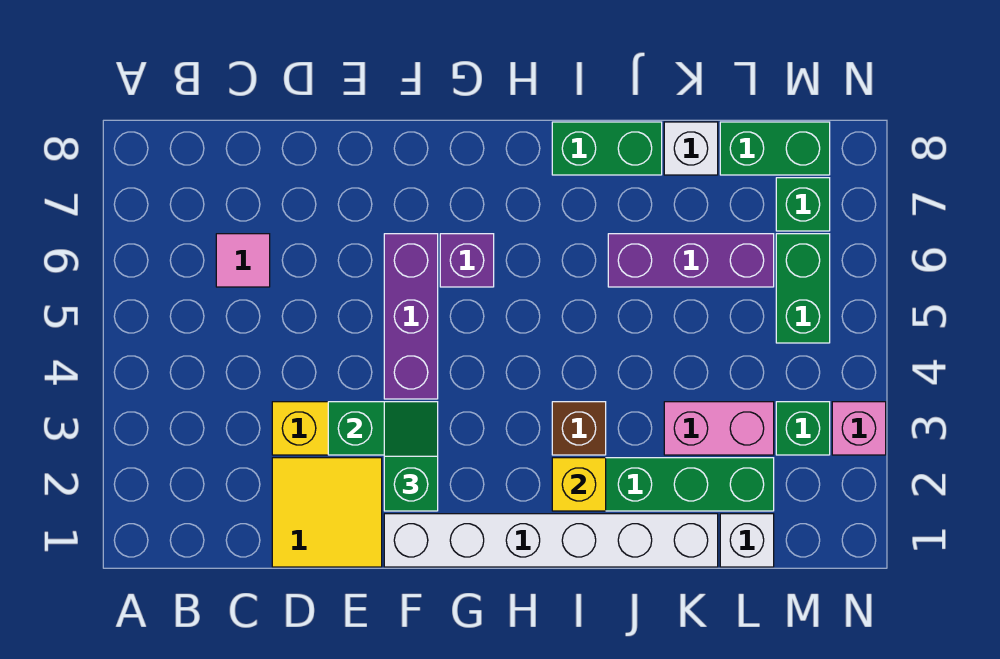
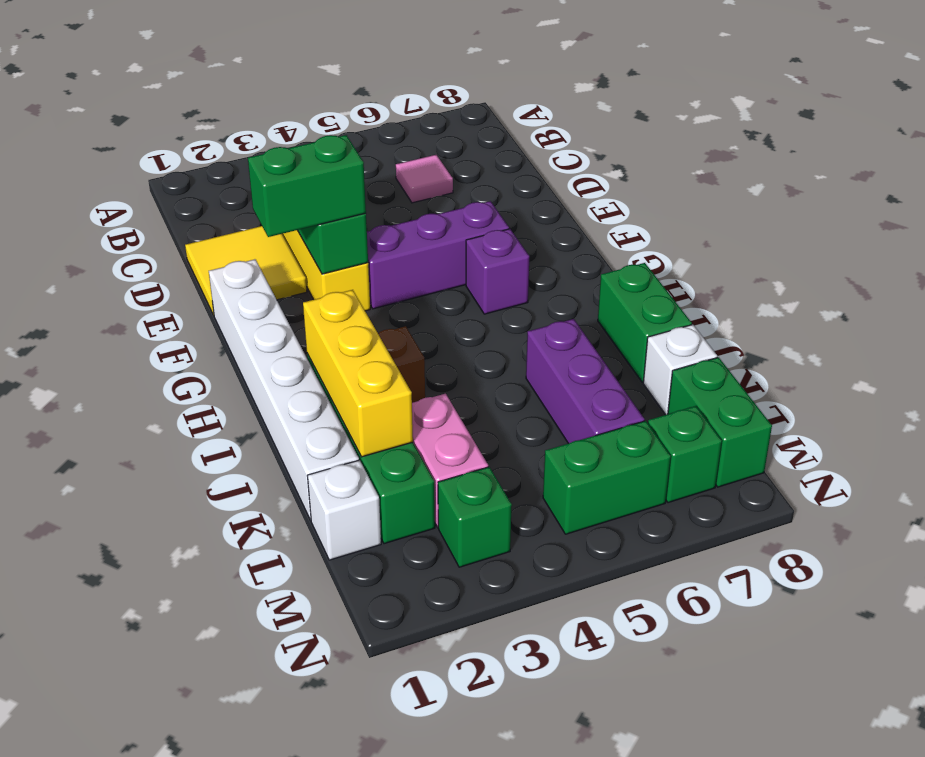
green 1x2 slope [384,402,438,511] -> green 1x2 brick [248,135,366,237]
yellow 1x1 brick [552,458,606,511] -> yellow 1x3 brick [303,290,413,457]
pink 1x1 brick [832,402,886,455] -> none

